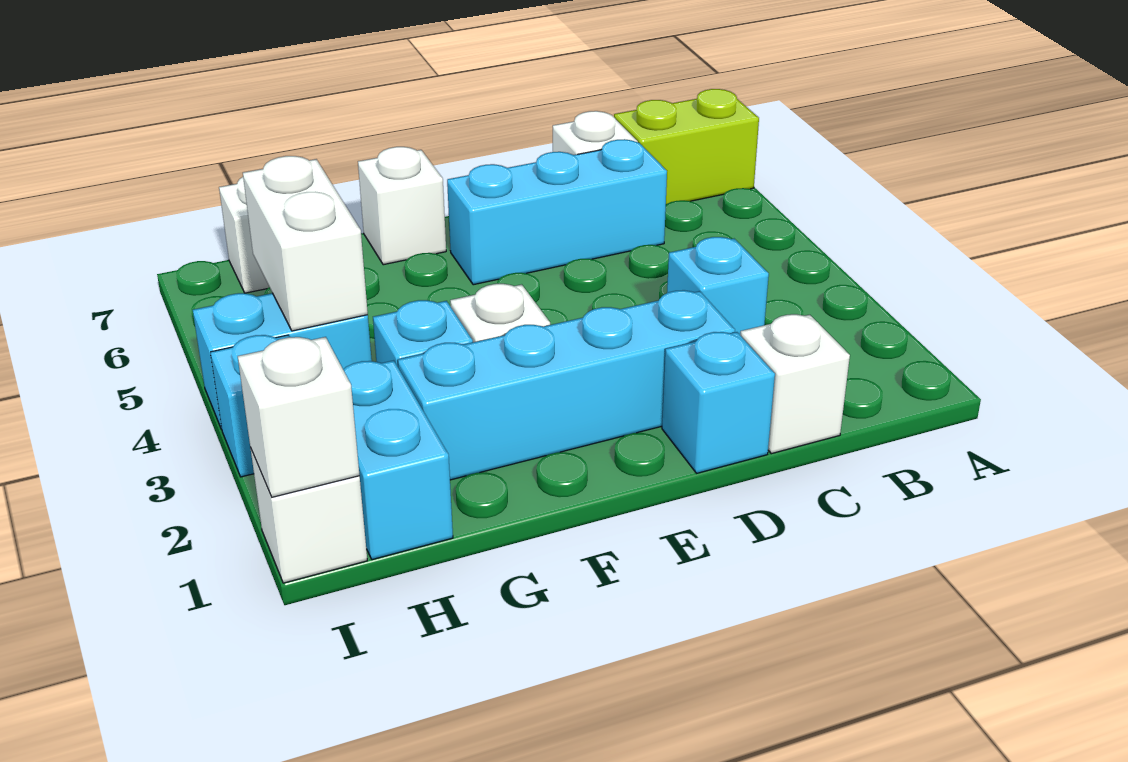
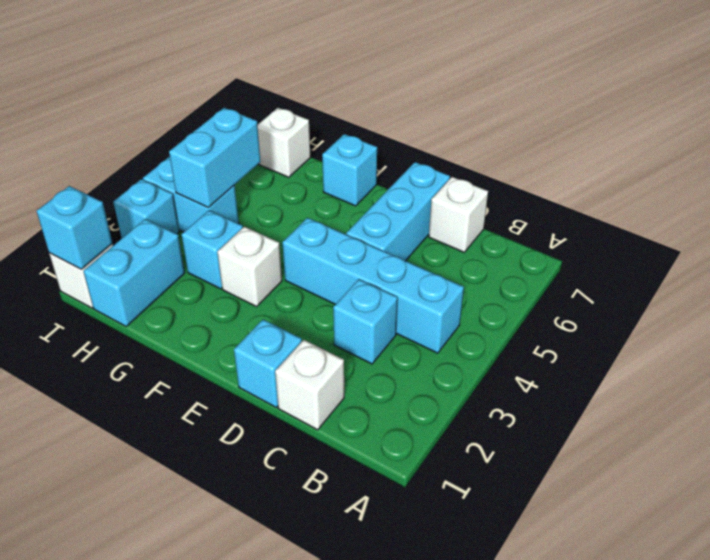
lime 1x2 brick [614,89,759,204] -> none
cyan 1x3 brick [447,139,667,285] -> cyan 1x3 brick turned to [346,162,450,261]
cyan 1x4 brick [398,290,735,480] -> cyan 1x4 brick moved to [282,218,464,353]
white 1x1 brick [358,147,446,265] -> cyan 1x1 brick [322,134,377,206]
white 1x2 brick [243,156,368,331] -> cyan 1x2 brick [169,108,261,207]
white 1x1 brick [238,337,360,497] -> cyan 1x1 brick [37,186,112,269]

